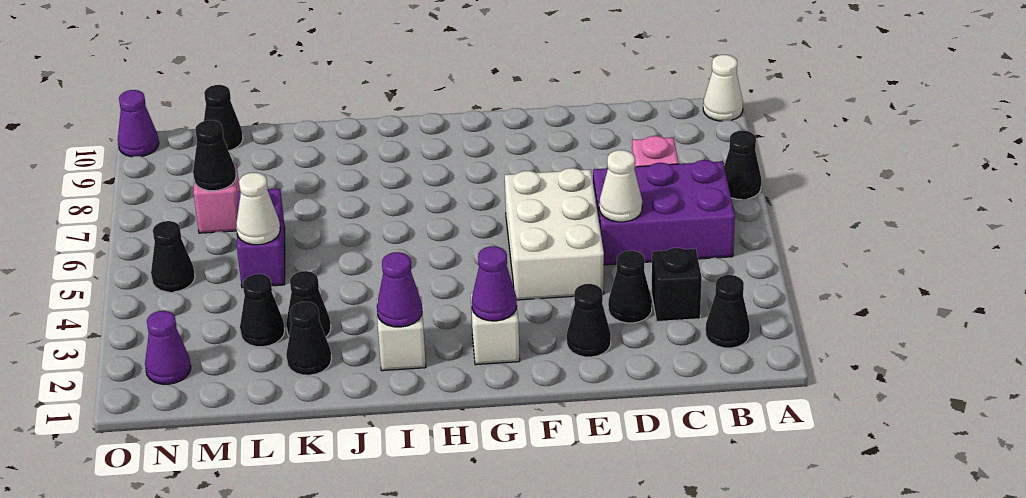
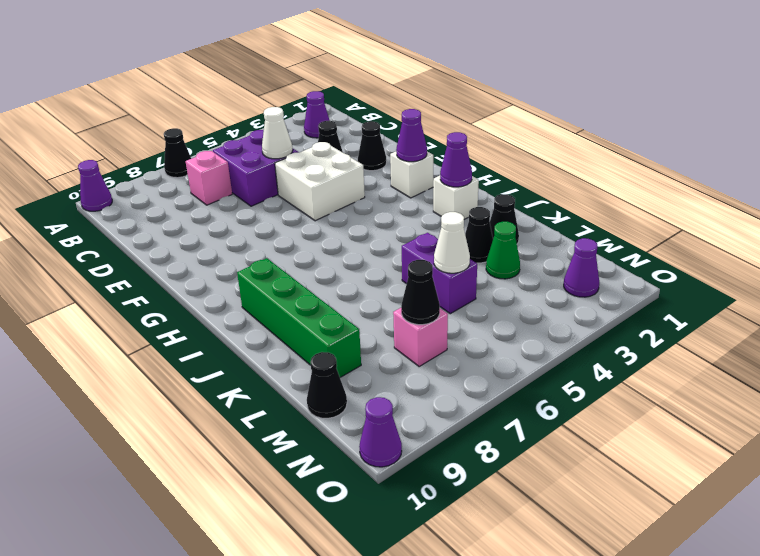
white 1x1 cone [703,55,743,121] -> purple 1x1 cone [78,160,112,211]
black 1x1 cone [706,275,750,348] -> purple 1x1 cone [304,91,330,138]
purple 2x3 brick [593,160,735,265] -> purple 2x2 brick [213,130,299,206]
black 1x1 brick [651,248,702,322] -> none
white 2x3 brick [505,168,604,300] -> white 2x2 brick [275,142,365,221]
none -> green 1x4 brick [237,258,361,377]
black 1x1 cone [240,274,285,347] -> green 1x1 cone [486,222,520,279]
purple 1x2 brick [237,189,285,288] -> purple 1x2 brick turned to [402,233,477,314]
black 1x1 cone [151,221,195,292] -> none

